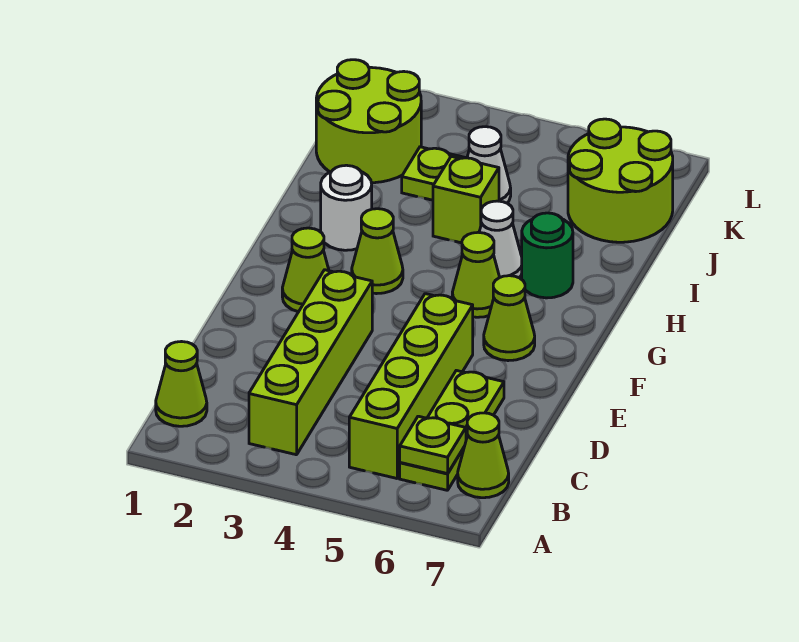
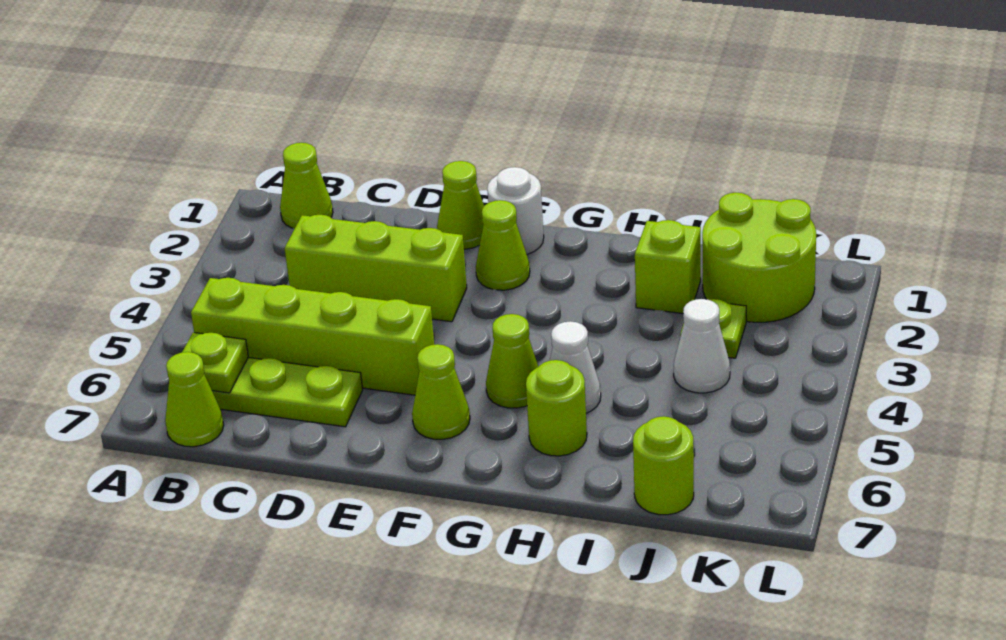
lime 1x4 brick [249,270,372,455] -> lime 1x3 brick [285,215,467,322]
lime 1x1 cone [352,209,403,294] -> lime 1x1 cone moved to [437,161,484,249]
white 1x1 round brick [321,165,372,250] -> white 1x1 round brick moved to [487,167,544,254]
green 1x1 round brick [522,213,573,298] -> lime 1x1 round brick [526,360,587,456]
lime 1x1 brick [433,156,499,243] -> lime 1x1 brick moved to [635,220,701,314]
lime 2x2 round brick [568,119,673,242] -> lime 1x1 round brick [633,416,694,515]

